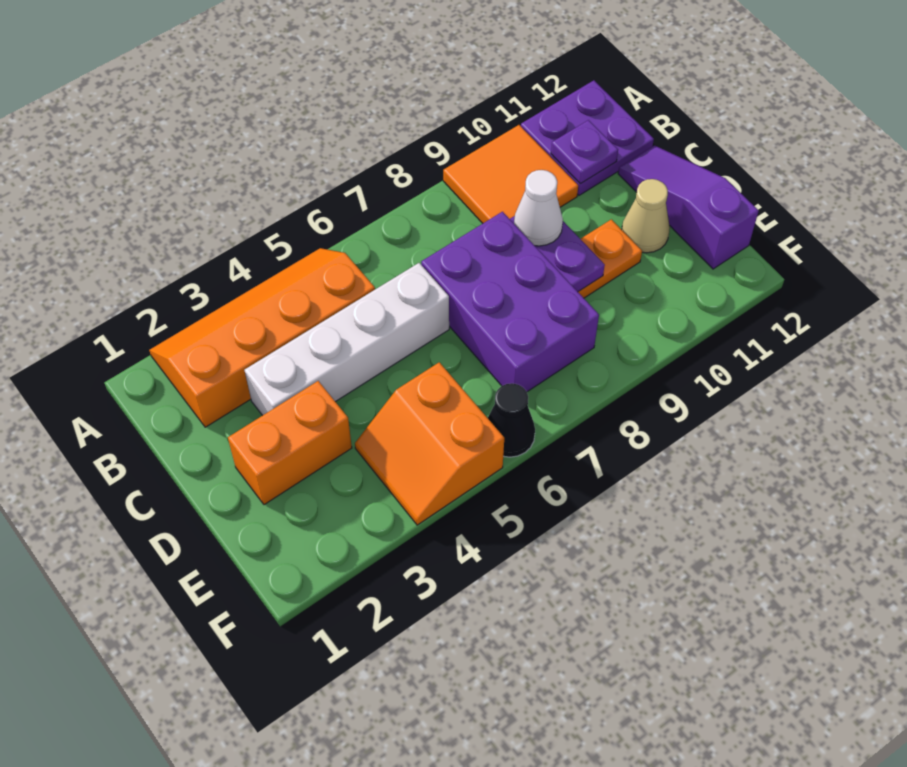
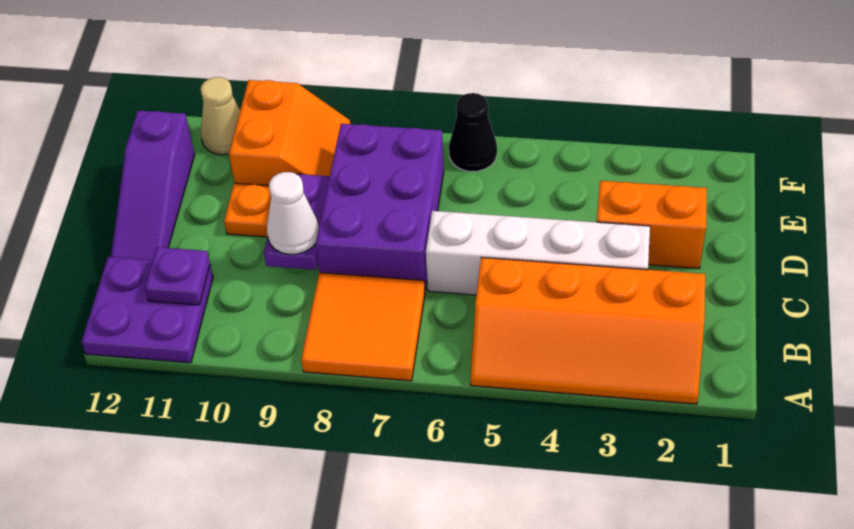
orange 2x2 tile [443,125,578,223] -> orange 2x2 tile moved to [301,273,425,381]
tan 1x1 cone [622,179,670,253] -> tan 1x1 cone moved to [201,77,240,155]
orange 2x2 slope [355,362,504,525] -> orange 2x2 slope moved to [229,80,350,186]

